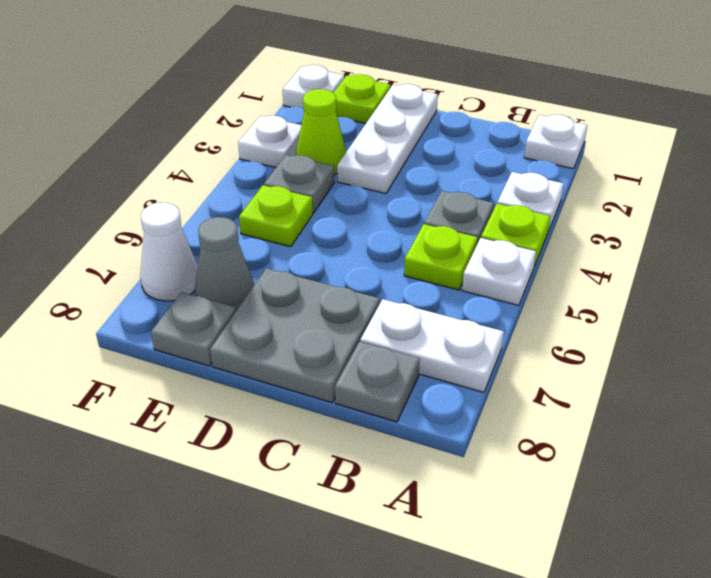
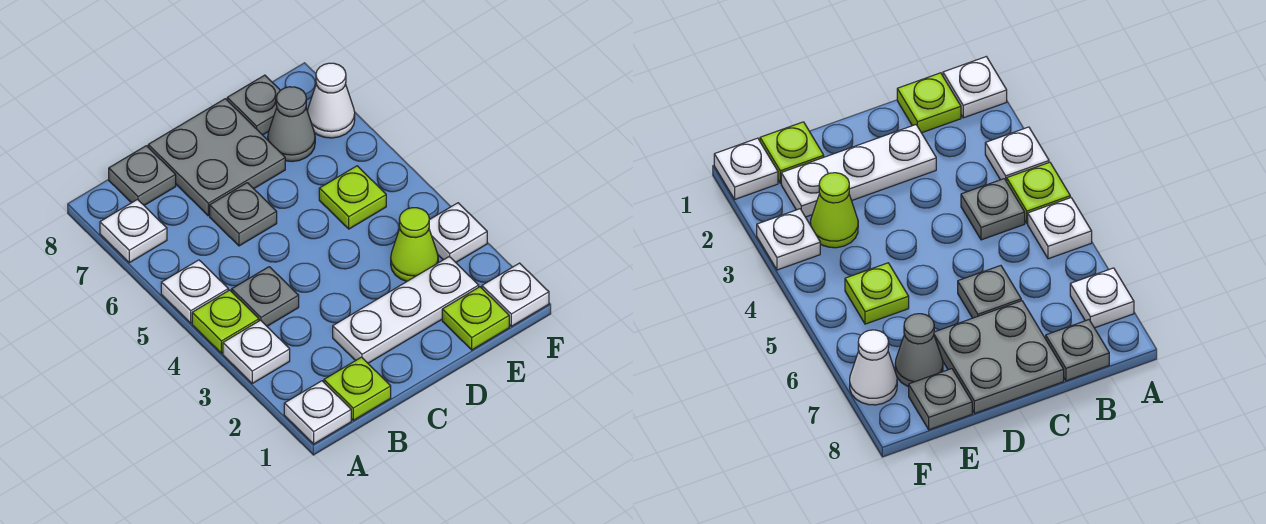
white 1x2 plate [360,299,504,392] -> white 1x1 plate [100,200,167,263]
lime 1x1 plate [404,224,478,290] -> lime 1x1 plate moved to [324,357,391,420]
white 1x3 plate [337,84,438,194] -> white 1x3 plate turned to [333,257,479,363]
grey 1x1 plate [264,155,334,213] -> grey 1x1 plate moved to [210,183,277,246]

